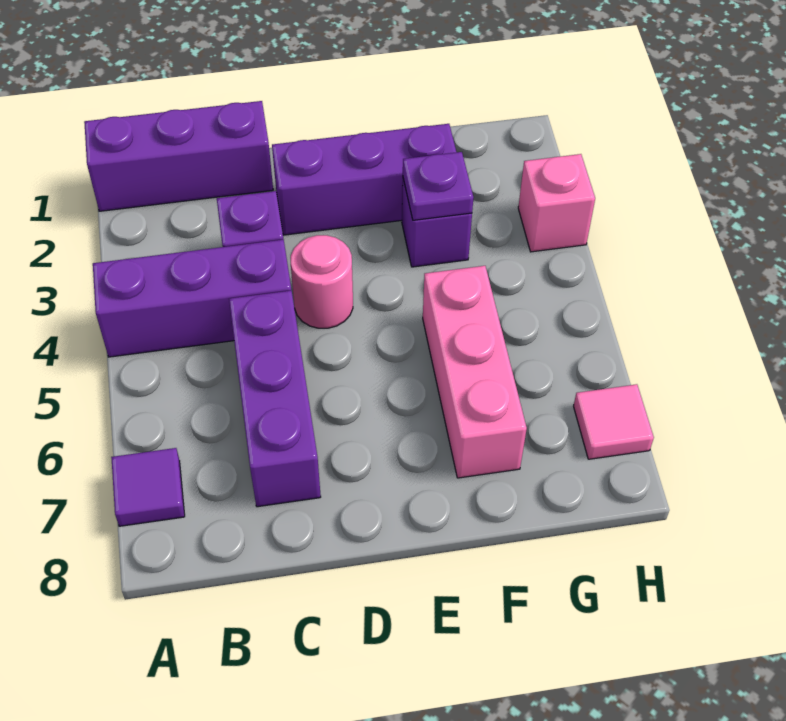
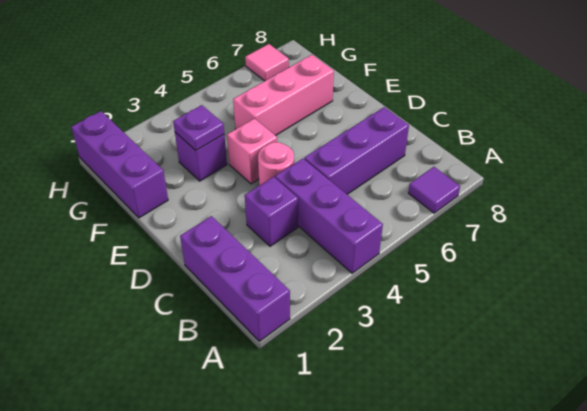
purple 1x3 brick [272,124,456,235] -> purple 1x3 brick moved to [71,111,168,218]
pink 1x1 brick [518,154,595,252] -> pink 1x1 brick moved to [227,118,277,184]

